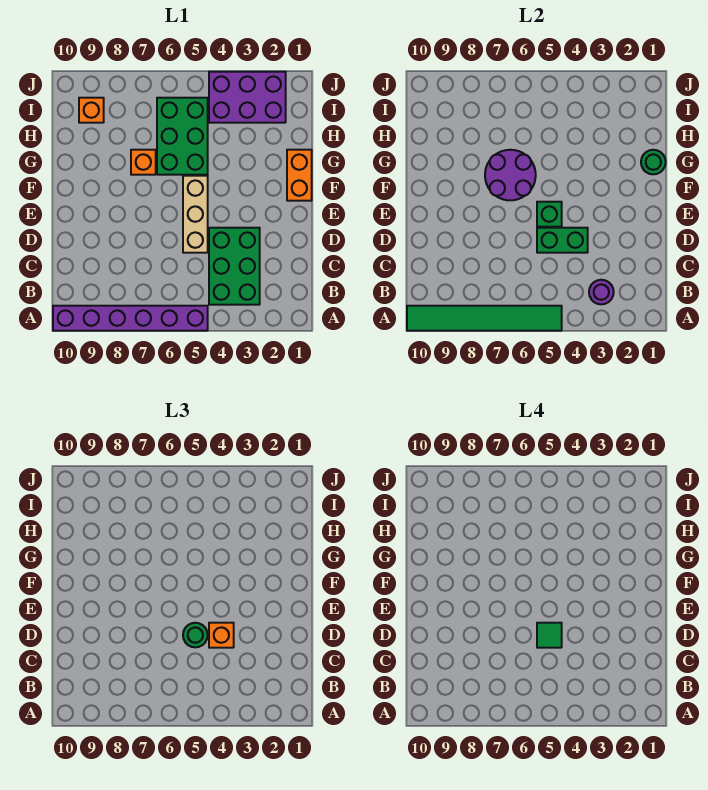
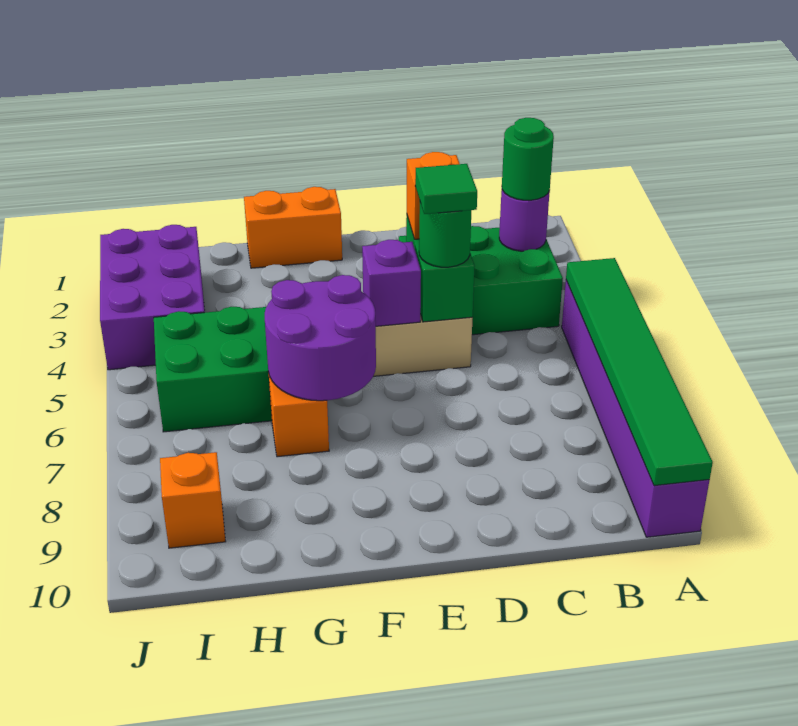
green 1x1 brick [537,202,562,227] -> purple 1x1 brick [362,240,421,326]
green 1x1 round brick [641,150,666,174] -> green 1x1 round brick moved to [502,118,554,200]

